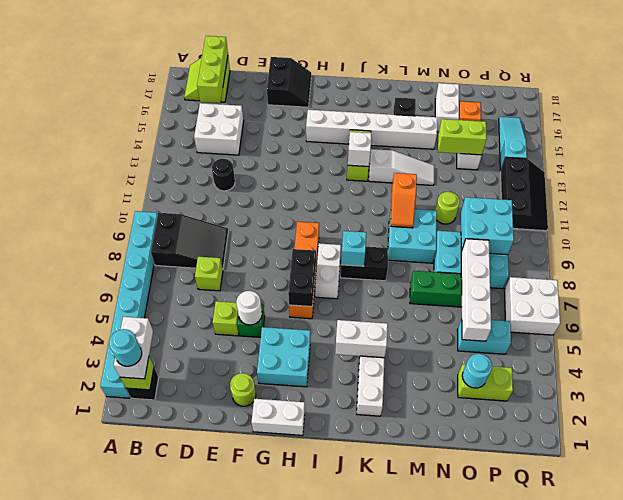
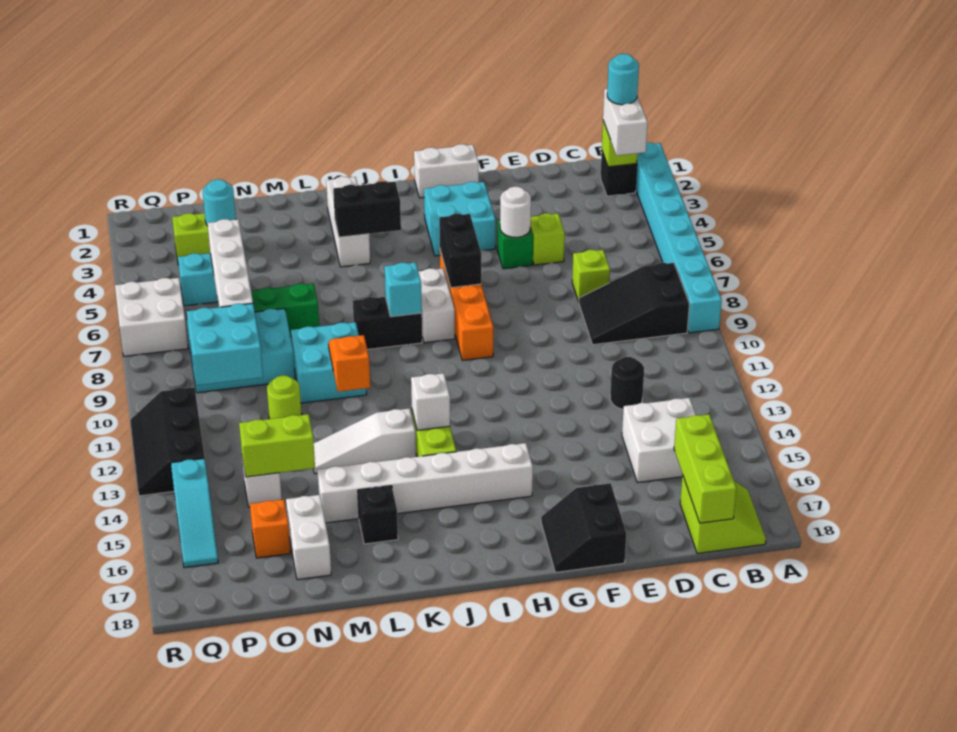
lime 1x1 round brick [230,373,256,406] -> none
white 1x2 brick [335,320,388,358] -> black 1x2 brick [333,181,401,237]

